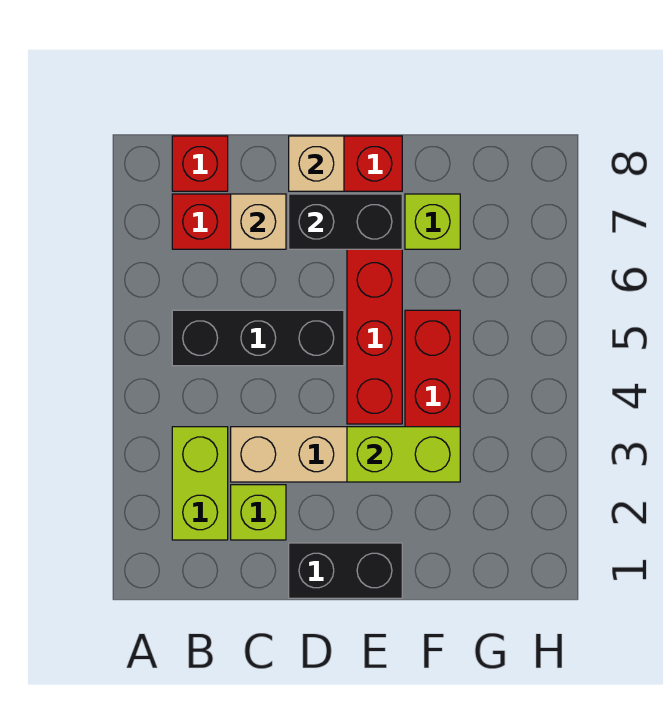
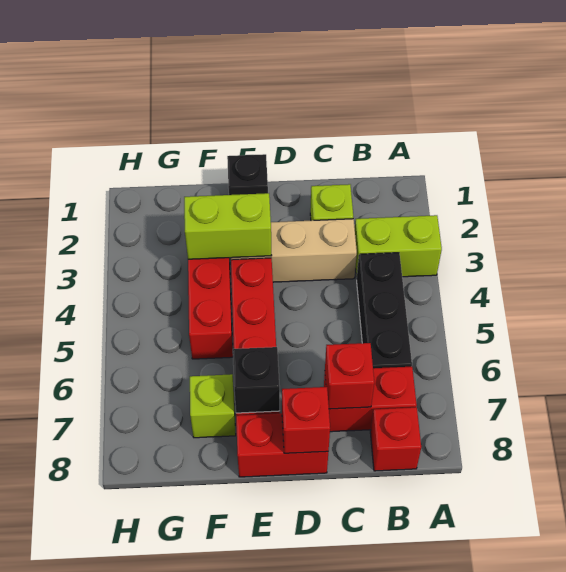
lime 1x2 brick [172,427,228,540] -> lime 1x2 brick turned to [355,215,442,278]
black 1x3 brick [172,310,344,366] -> black 1x3 brick turned to [357,253,412,368]
tan 1x1 brick [231,194,286,249] -> red 1x1 brick [325,343,374,409]
black 1x2 brick [289,543,402,598] -> black 1x1 brick [227,154,268,195]
black 1x2 brick [289,194,402,249] -> black 1x1 brick [233,347,280,413]
tan 1x1 brick [289,136,344,191] -> red 1x1 brick [282,387,330,453]

